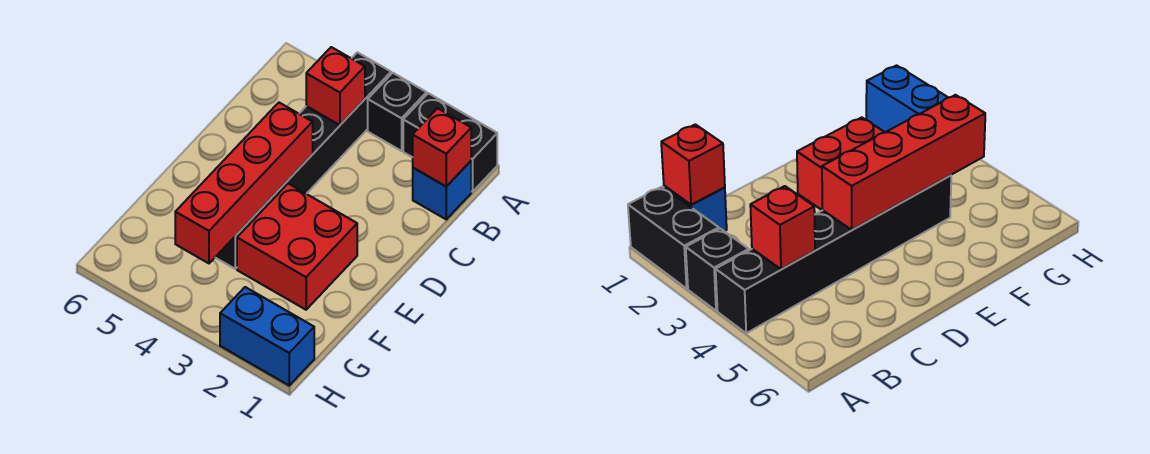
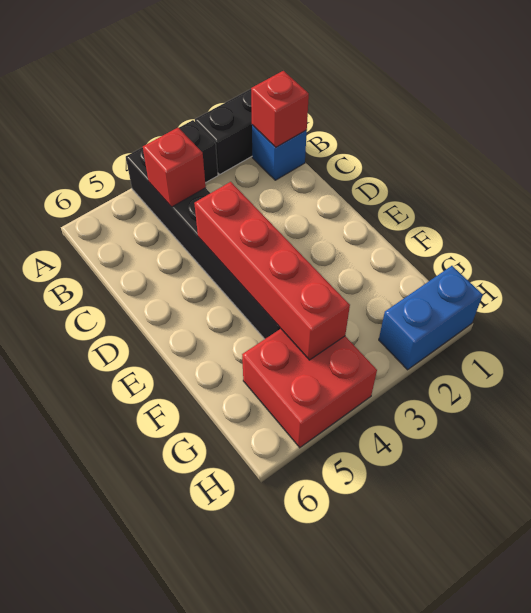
red 2x2 brick [237,184,357,310] -> red 2x2 brick moved to [242,329,377,448]

